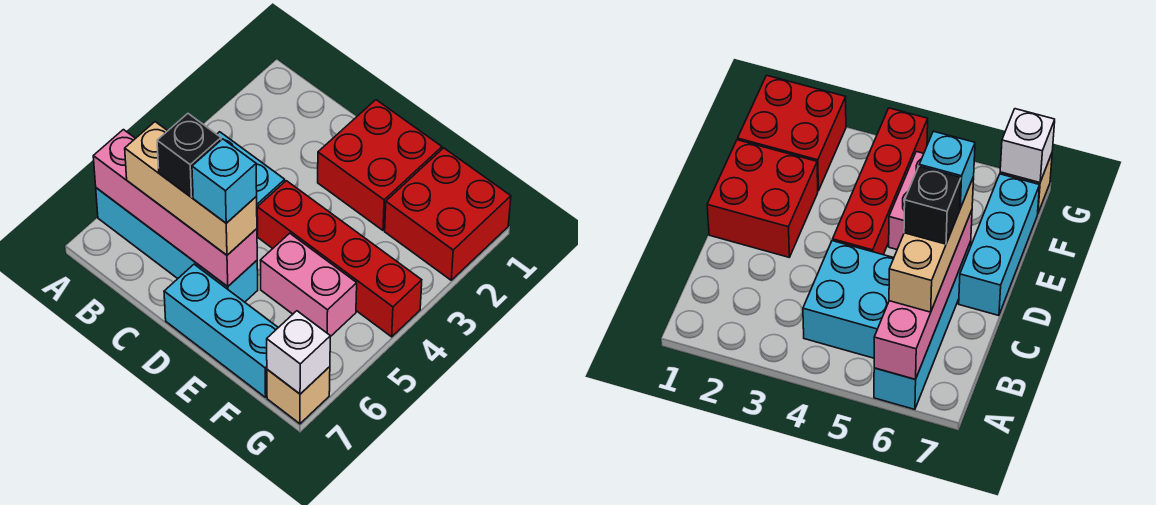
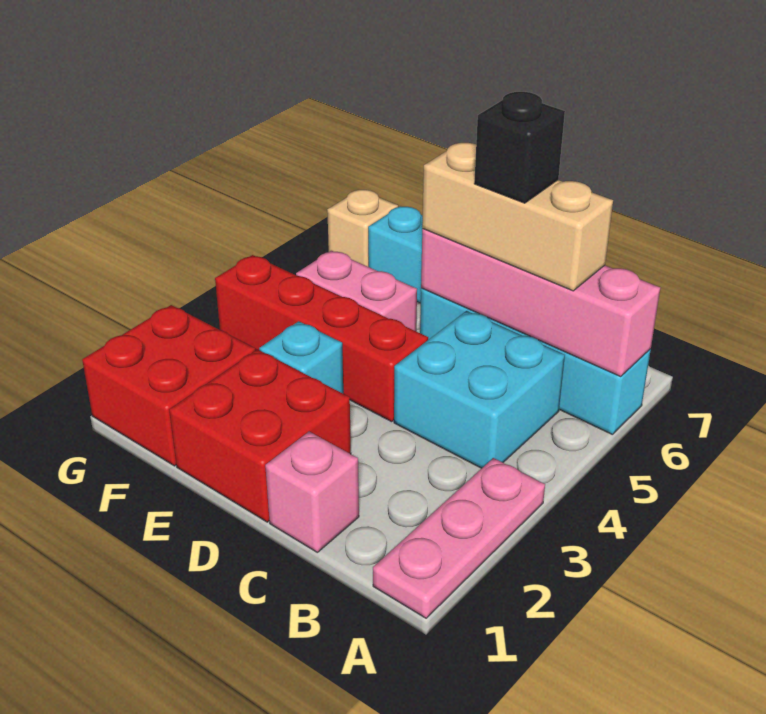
none -> pink 1x3 plate [373,458,545,618]
none -> pink 1x1 brick [265,432,359,552]
cyan 1x1 brick [192,139,257,223] -> cyan 1x1 brick moved to [259,321,343,393]
white 1x1 brick [267,311,330,394] -> none

